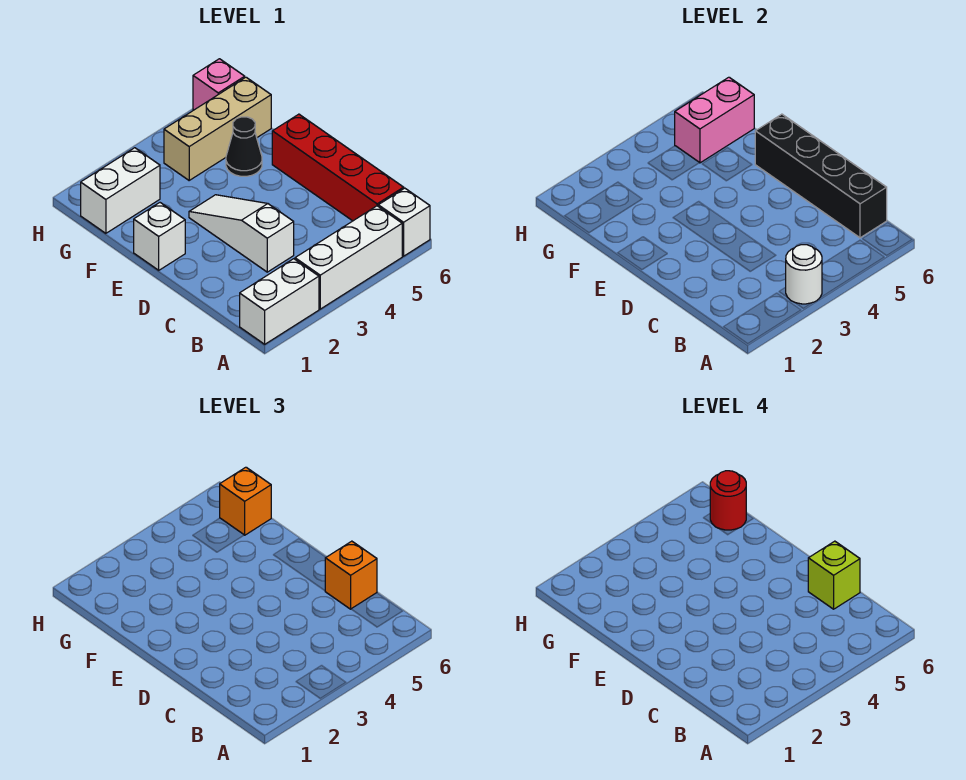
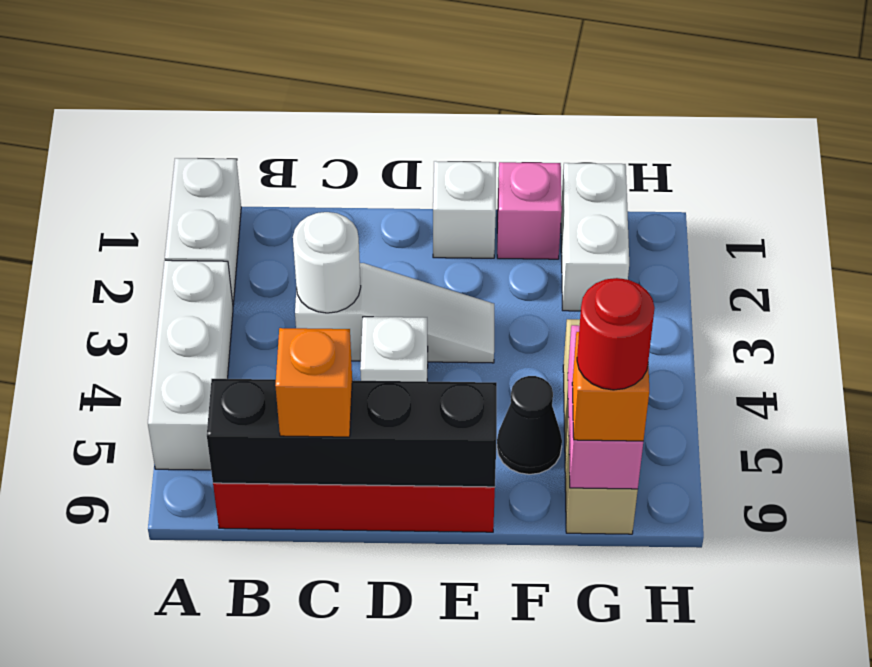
white 1x1 round brick [786,245,822,304] -> white 1x1 round brick moved to [293,212,361,313]
white 1x1 brick [378,188,430,256] -> white 1x1 brick moved to [360,317,428,382]
lime 1x1 brick [808,541,860,609] -> none
pink 1x1 brick [193,59,245,110] -> pink 1x1 brick moved to [497,162,562,259]

